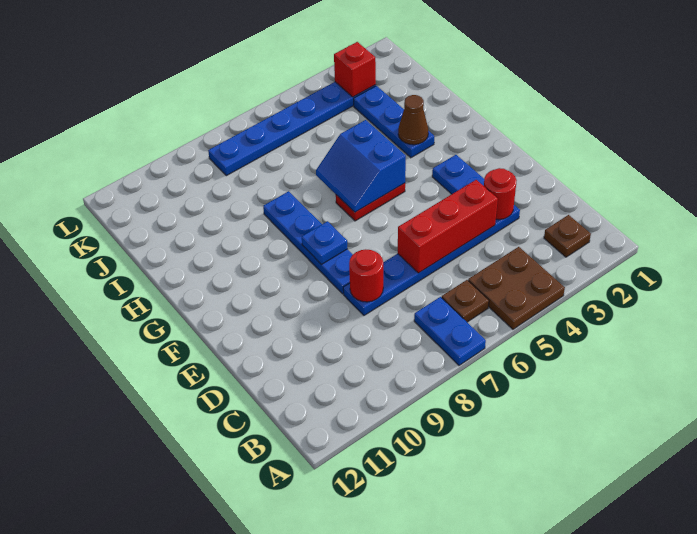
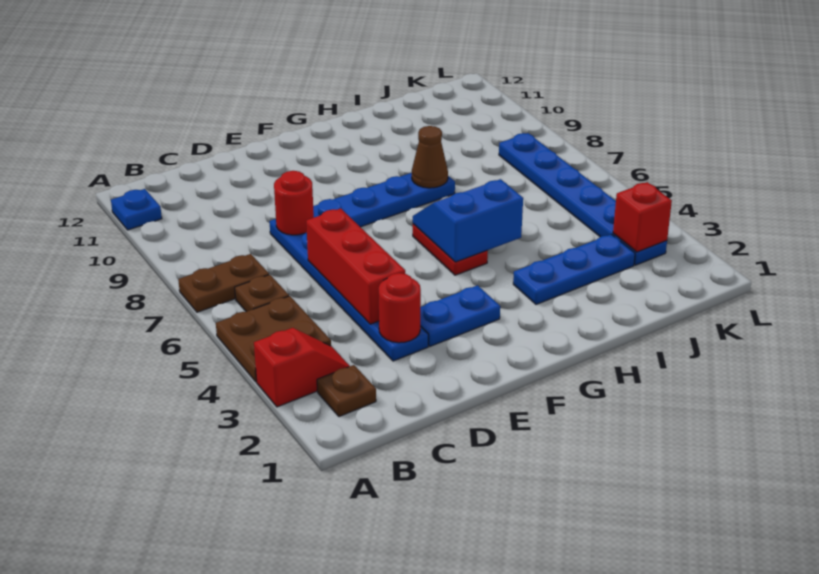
none -> red 1x2 slope [254,328,350,407]
blue 1x2 plate [414,297,486,365] -> brown 1x2 plate [178,254,269,312]
blue 1x1 plate [302,221,347,265] -> blue 1x1 plate moved to [111,189,162,230]
brown 1x1 cone [398,95,428,145] -> brown 1x1 cone moved to [412,126,448,188]

